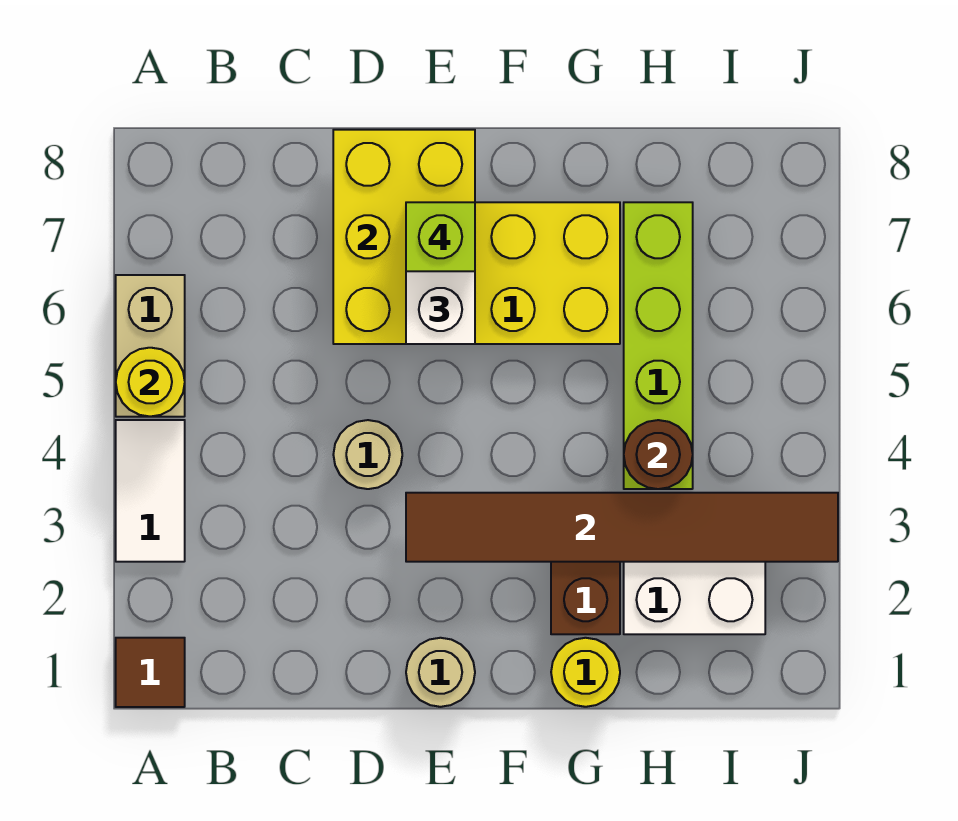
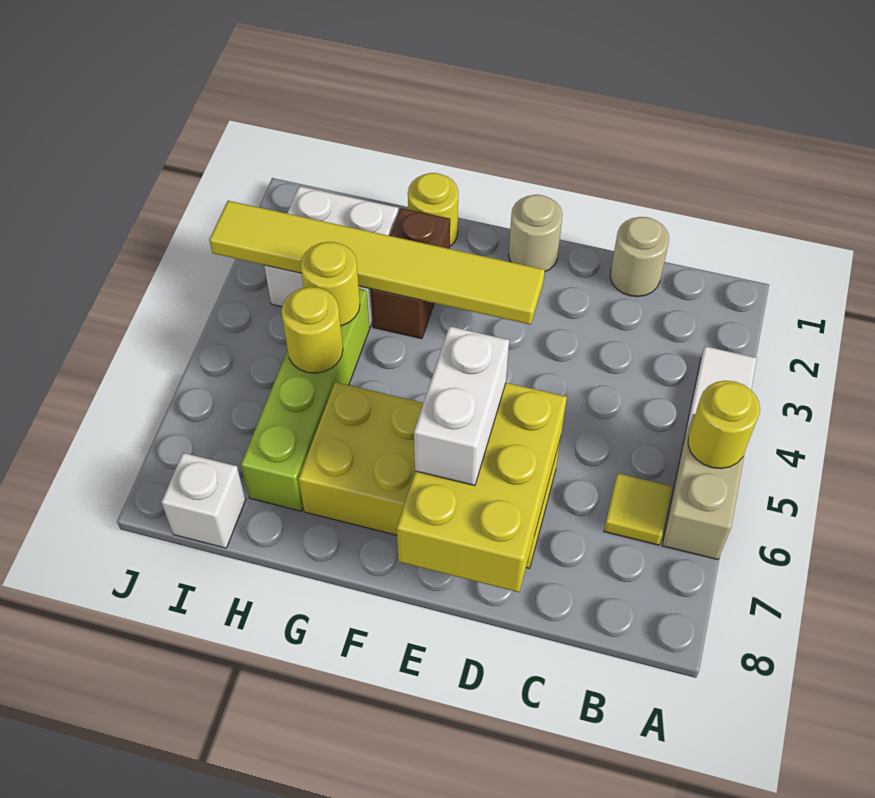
brown 1x1 tile [116,638,185,707] -> none
none -> yellow 1x1 tile [604,473,672,545]
tan 1x1 round brick [333,420,402,489] -> tan 1x1 round brick moved to [610,217,669,297]
brown 1x6 tile [406,493,838,562] -> yellow 1x6 tile [209,201,545,325]
lime 1x1 brick [406,202,475,271] -> none
brown 1x1 round brick [624,420,693,489] -> yellow 1x1 round brick [301,242,360,326]
none -> yellow 1x1 round brick [281,287,343,373]
none -> white 1x1 brick [161,453,246,548]

